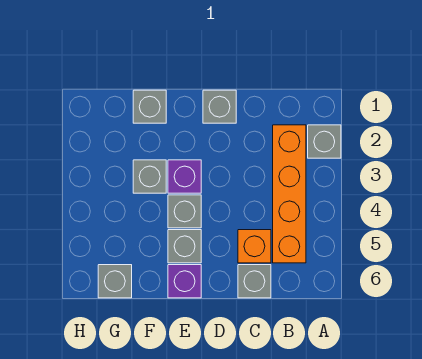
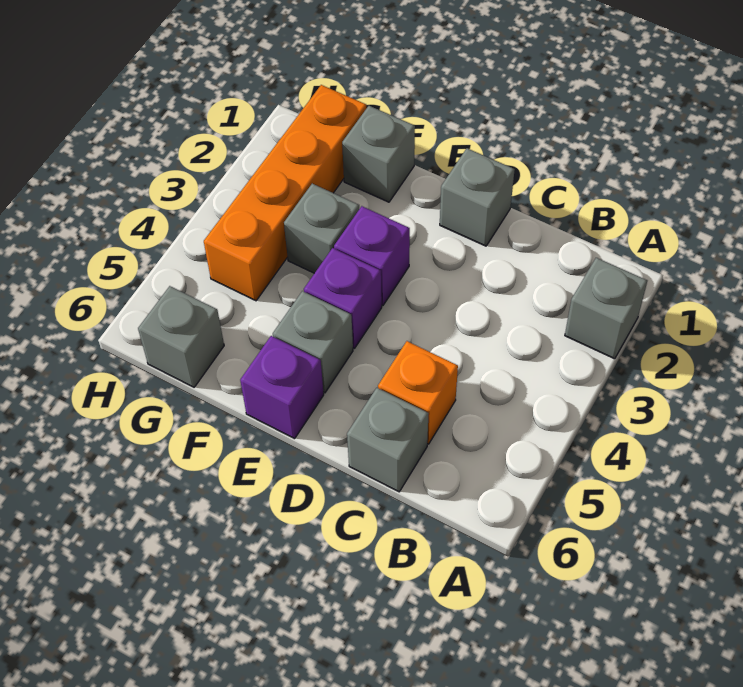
orange 1x4 brick [273,125,306,263] -> orange 1x4 brick moved to [204,85,367,301]
grey 1x1 brick [168,195,201,228] -> purple 1x1 brick [304,248,382,348]

